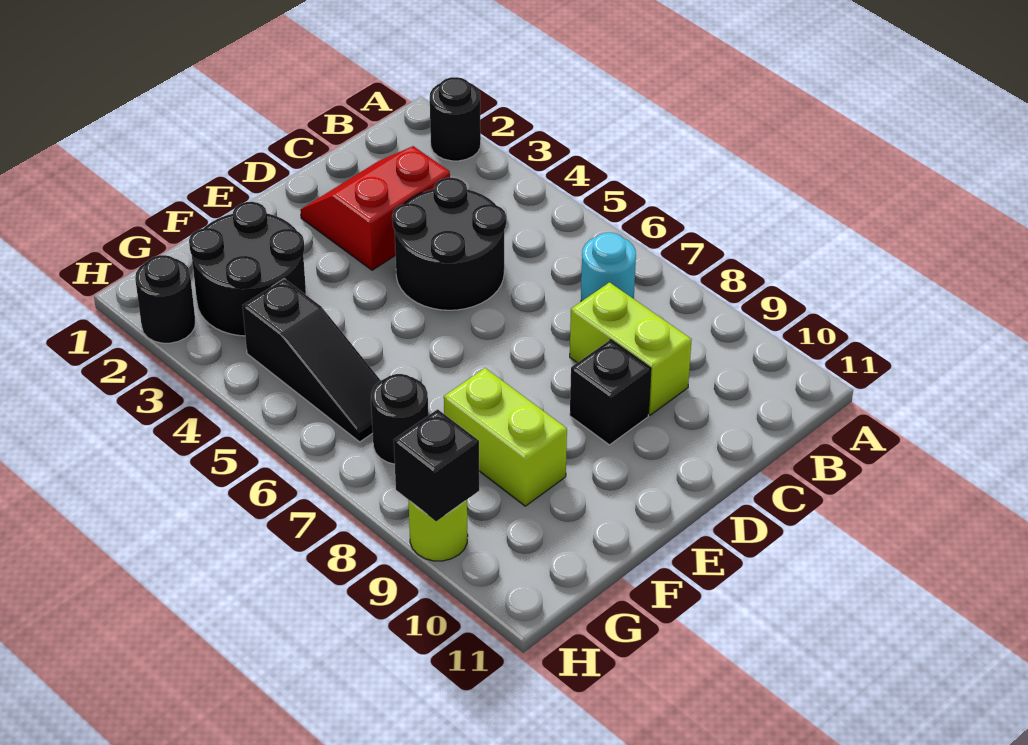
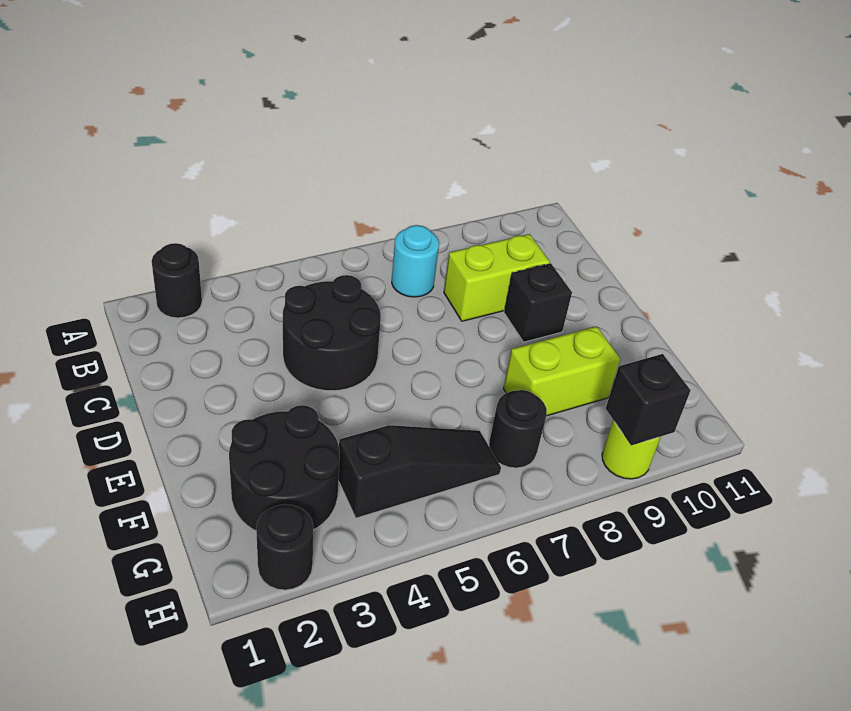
red 2x2 slope [300,146,450,270] -> none

